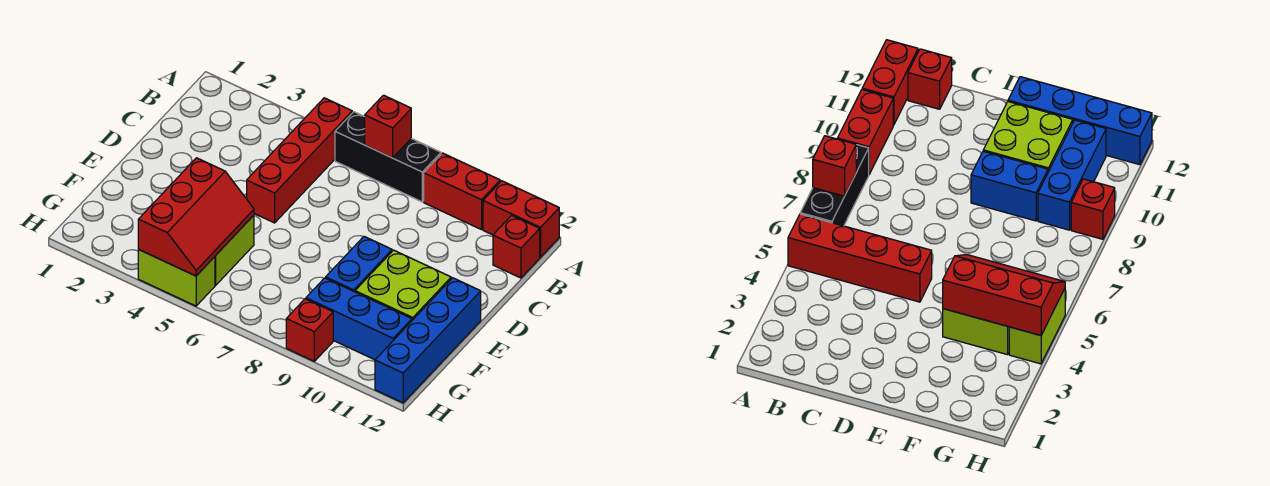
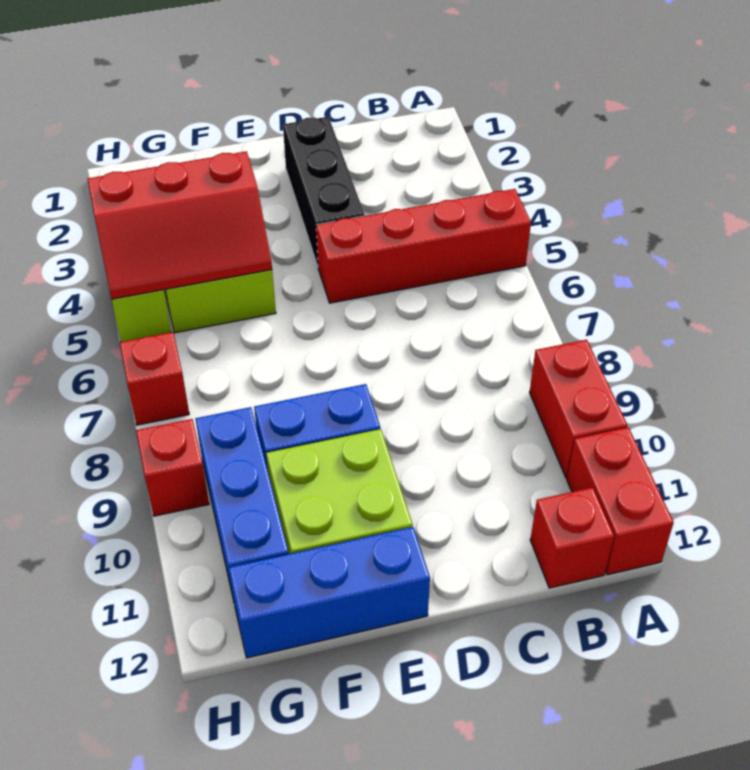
black 1x3 brick [335,112,441,202] -> black 1x3 brick moved to [283,117,364,266]
red 1x1 brick [365,95,411,158] -> red 1x1 brick moved to [120,332,189,425]
blue 1x4 brick [375,278,481,403] -> blue 1x3 brick [229,527,430,658]

